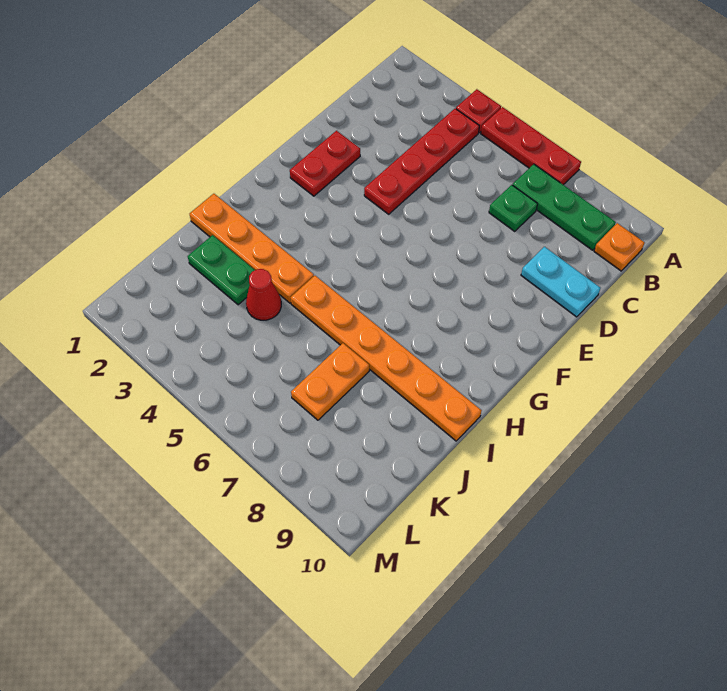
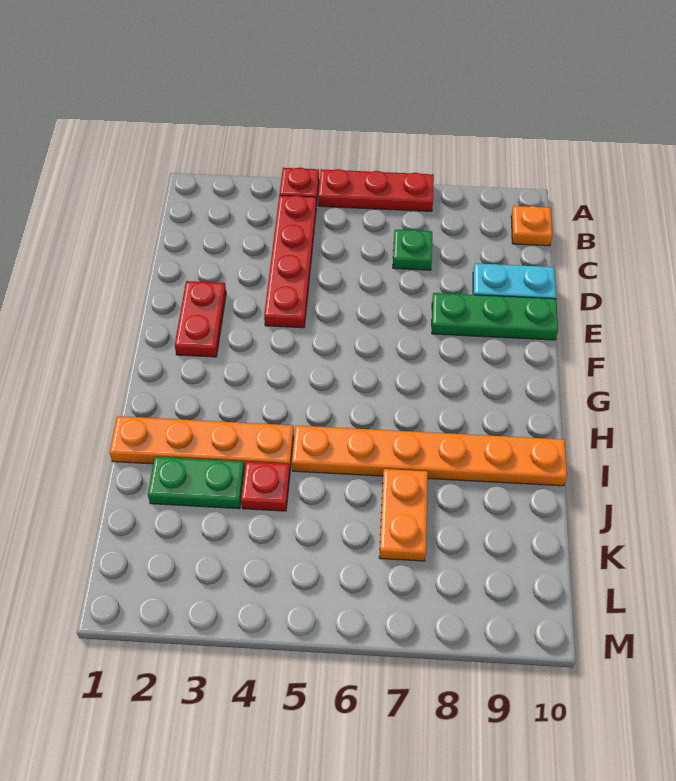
green 1x3 plate [513,164,616,250] -> green 1x3 plate moved to [432,293,558,340]
red 1x1 cone [246,269,281,320] -> red 1x1 plate [241,462,290,511]

